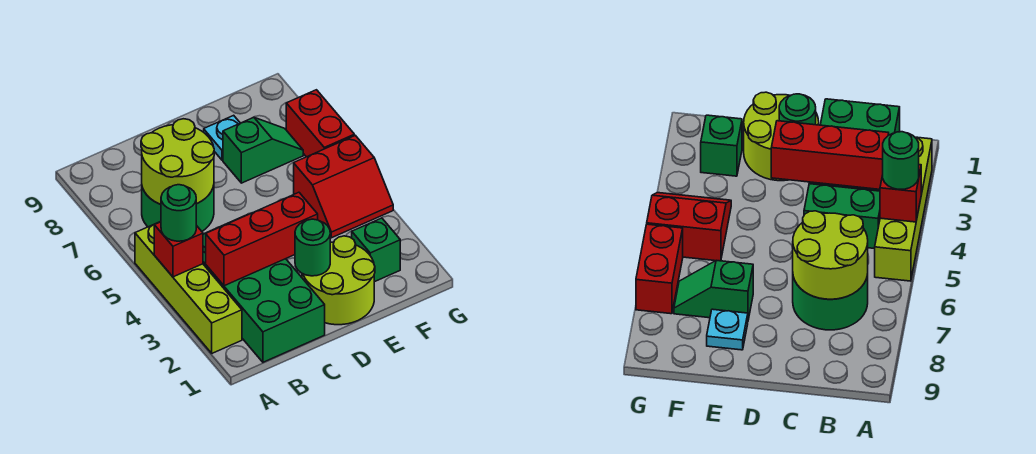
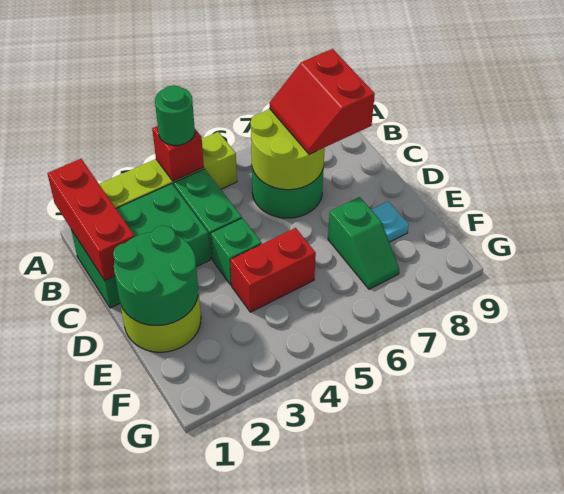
red 1x3 brick [206,192,318,286] -> red 1x3 brick moved to [47,159,134,281]
green 1x1 round brick [295,219,330,276] -> green 2x2 round brick [113,226,198,325]
green 1x1 brick [352,218,400,282] -> green 1x1 brick moved to [211,218,262,285]
red 2x2 slope [294,135,393,238] -> red 2x2 slope moved to [270,49,375,154]
red 1x2 brick [286,90,354,157] -> red 1x2 brick moved to [230,228,316,312]

